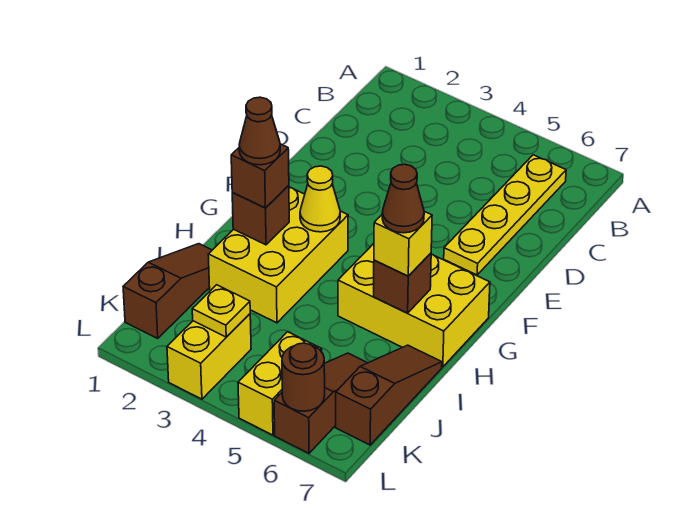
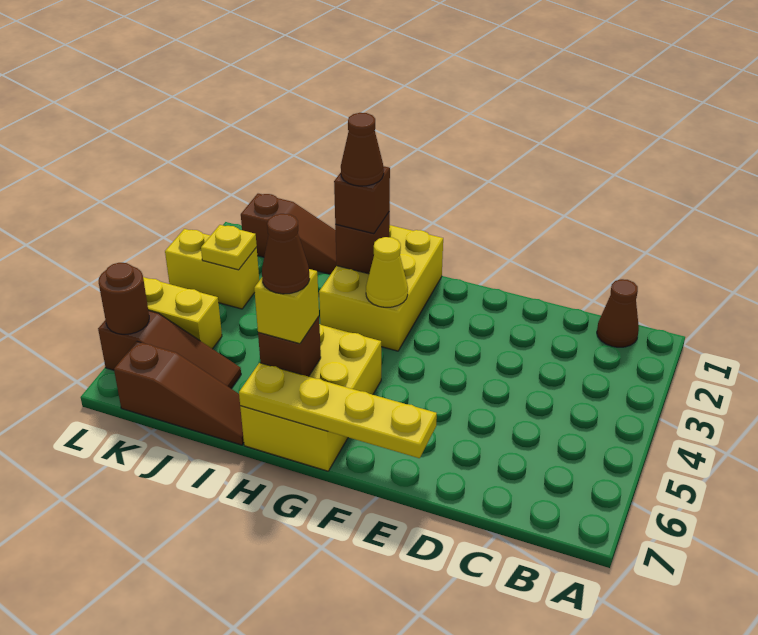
none -> brown 1x1 cone [597,279,639,347]
yellow 1x4 plate [444,155,566,275] -> yellow 1x4 plate moved to [239,363,437,458]
yellow 2x3 brick [208,187,348,323] -> yellow 2x3 brick turned to [319,225,443,351]

